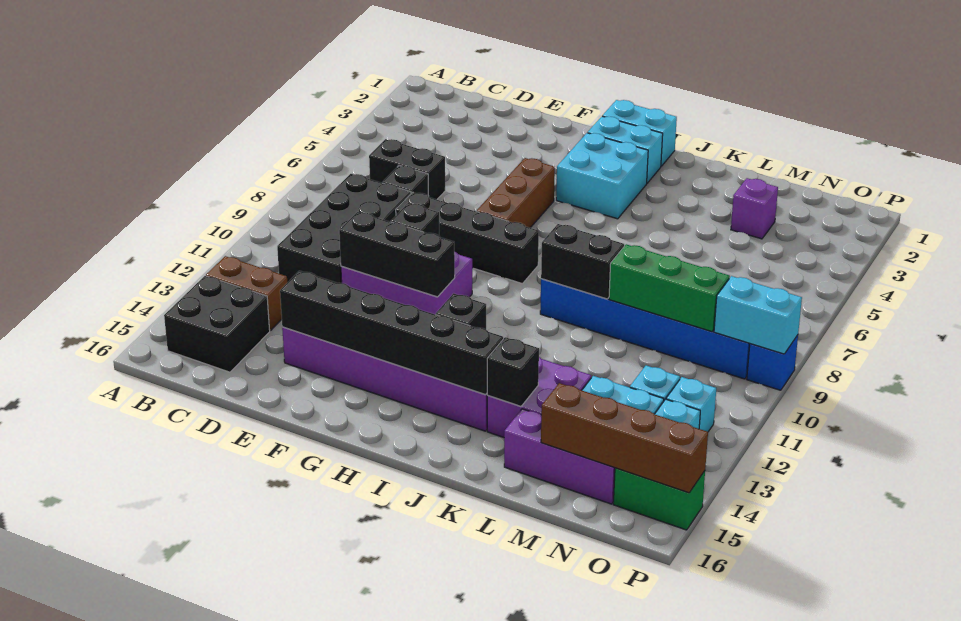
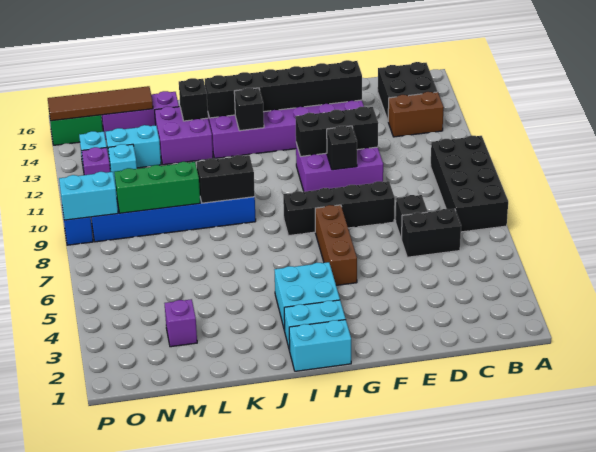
black 2x4 brick [277,174,411,283] -> black 2x4 brick moved to [430,135,508,232]
brown 1x4 brick [541,383,708,493] -> brown 1x4 tile [48,86,153,121]
cyan 1x1 brick [666,377,716,432] -> purple 1x1 brick [82,147,110,175]

